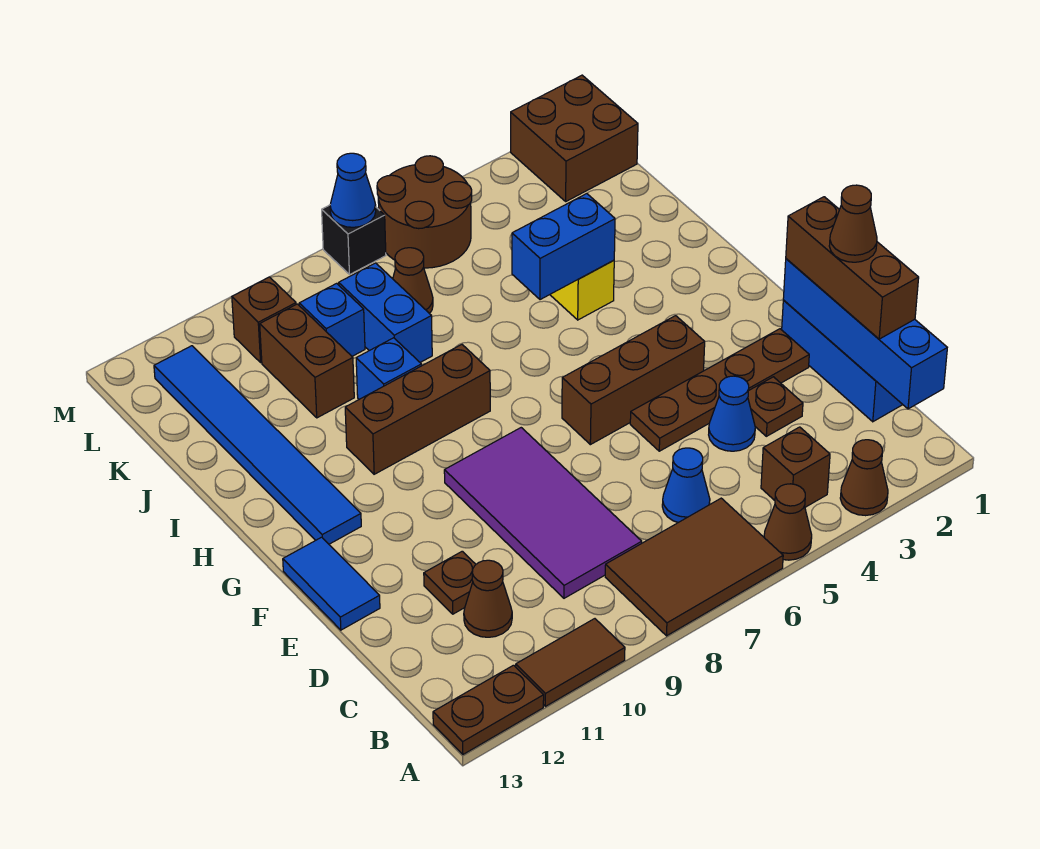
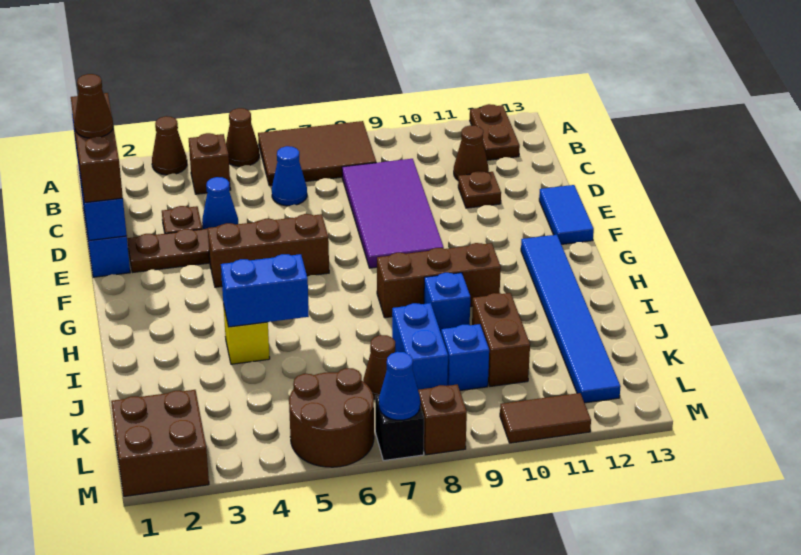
brown 1x2 tile [516,619,625,706] -> brown 1x2 tile moved to [500,393,591,443]
brown 1x2 plate [433,665,544,754] -> brown 1x2 plate turned to [470,104,520,160]
brown 1x1 brick [232,277,296,362] -> brown 1x1 brick moved to [418,384,467,455]

